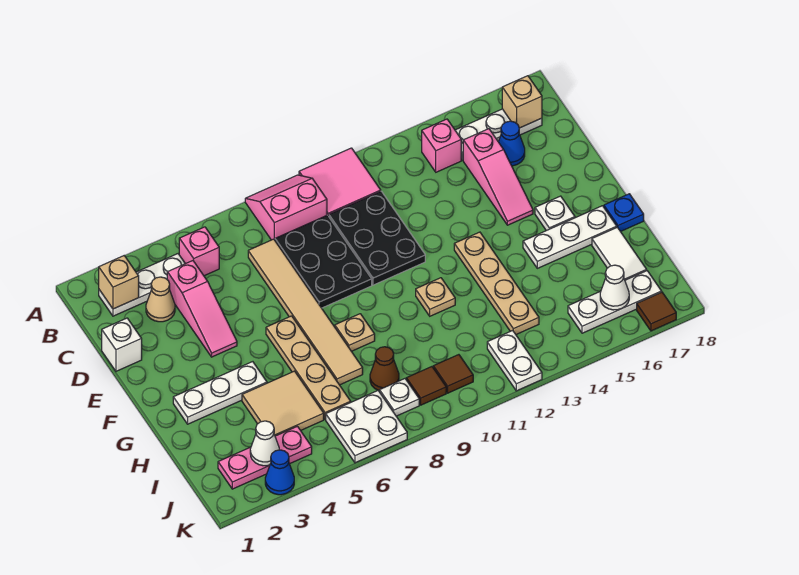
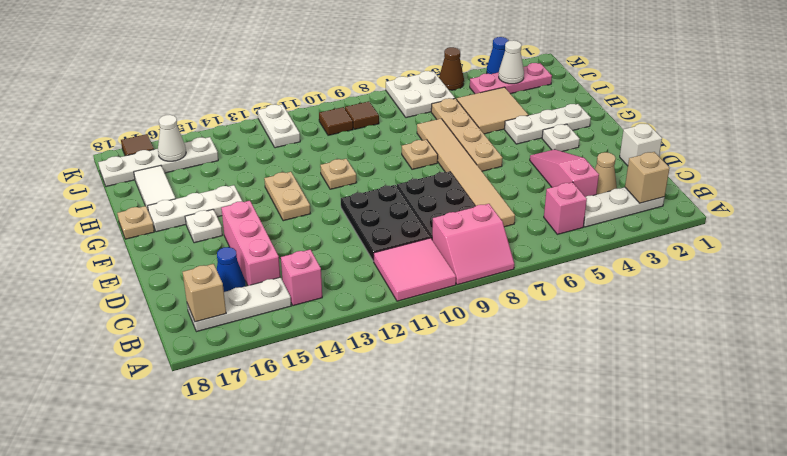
pink 1x3 slope [463,129,533,225] -> pink 1x3 brick [221,201,280,286]
tan 1x4 plate [454,232,539,334] -> tan 1x2 plate [264,172,310,221]
blue 1x1 plate [604,194,644,231] -> tan 1x1 plate [117,206,154,239]
brown 1x1 cone [370,347,399,391] -> brown 1x1 cone moved to [439,47,464,90]
white 1x1 plate [380,379,419,416] -> white 1x1 plate moved to [542,124,580,152]
white 1x3 plate [568,271,662,333] -> white 1x4 plate [98,137,218,186]

